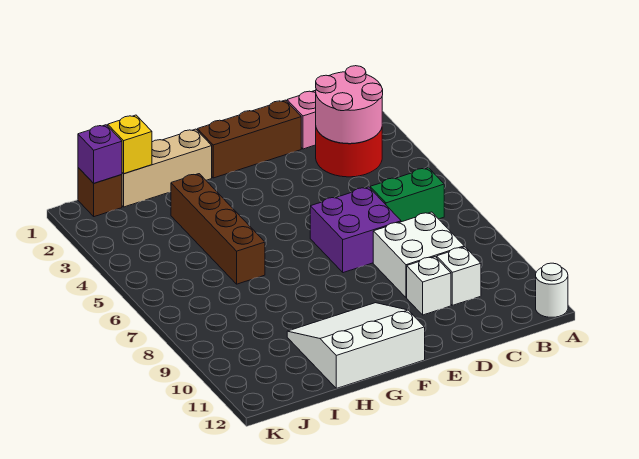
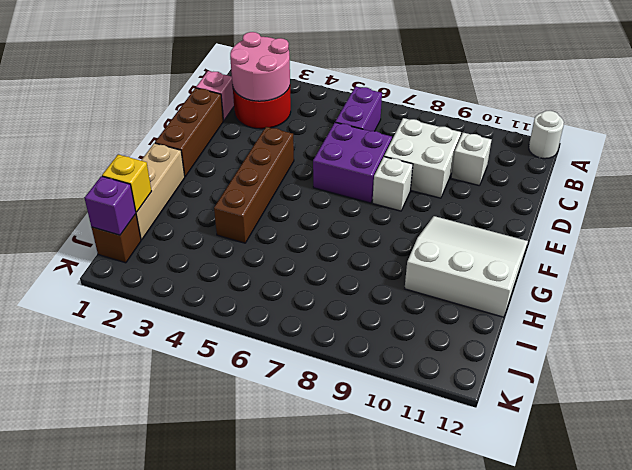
green 1x2 brick [370,168,444,222] -> purple 1x2 brick [335,86,382,131]
white 1x1 brick [407,257,451,315] -> white 1x1 brick moved to [372,157,413,211]
white 3x3 slope [287,303,425,388] -> white 3x3 slope turned to [405,216,528,317]
brown 1x4 brick [171,174,265,284] -> brown 1x4 brick turned to [214,127,294,243]

